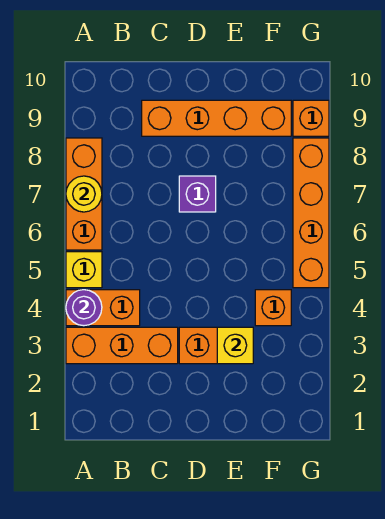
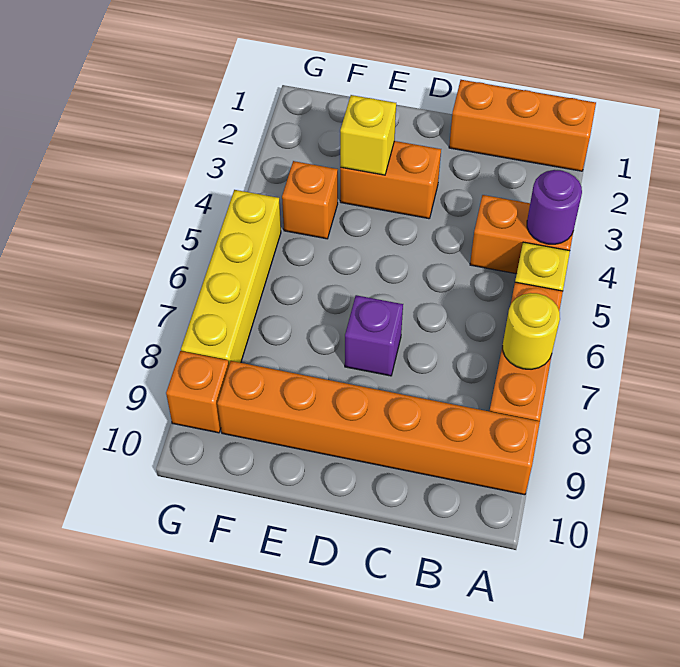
orange 1x3 brick [66,327,178,364] -> orange 1x3 brick moved to [449,80,596,171]
orange 1x4 brick [142,100,291,136] -> orange 1x6 brick [217,361,540,495]
orange 1x4 brick [293,138,329,288] -> yellow 1x4 brick [181,190,281,364]

